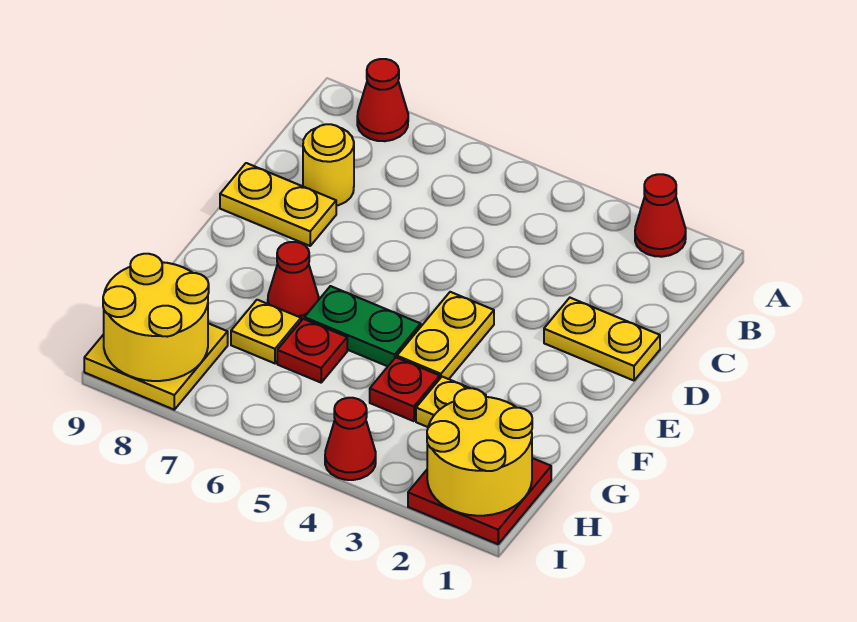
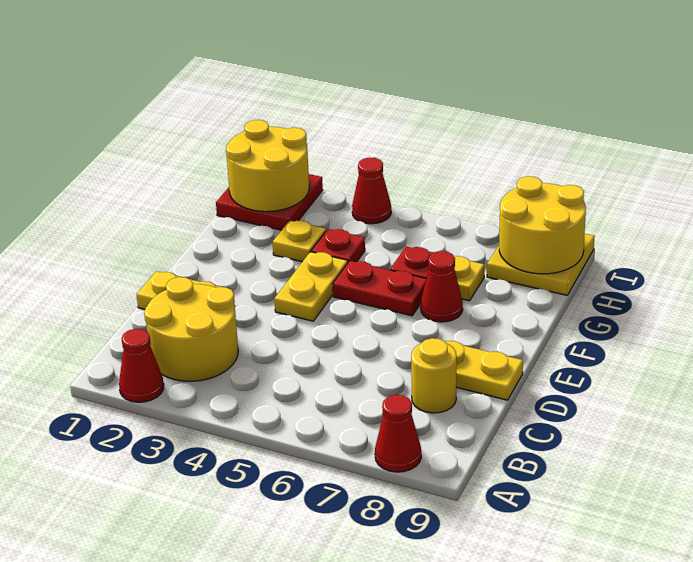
none -> yellow 2x2 round brick [144,277,238,381]
green 1x2 plate [304,286,421,366] -> red 1x2 plate [333,261,426,316]

